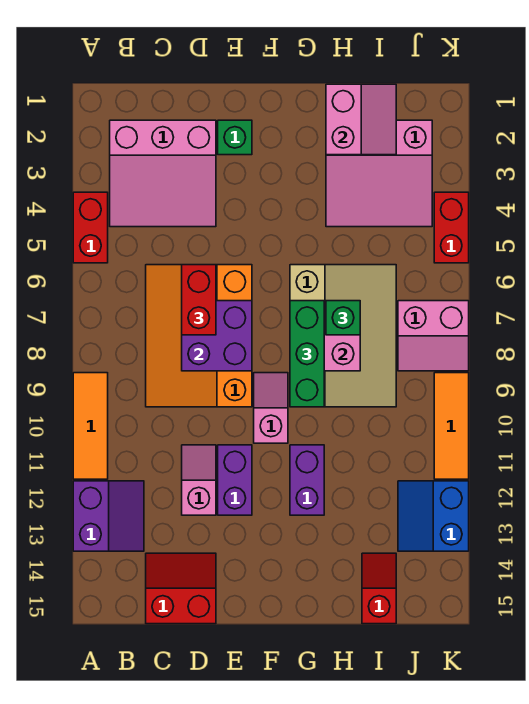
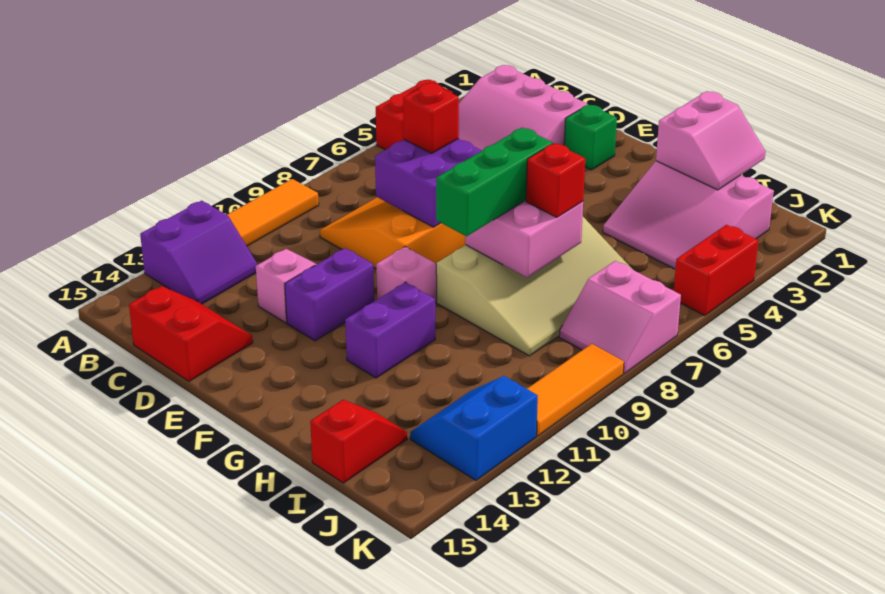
red 1x2 brick [182,265,216,335] -> red 1x1 brick [403,83,459,153]
green 1x1 brick [326,301,360,335] -> red 1x1 brick [526,143,585,217]

